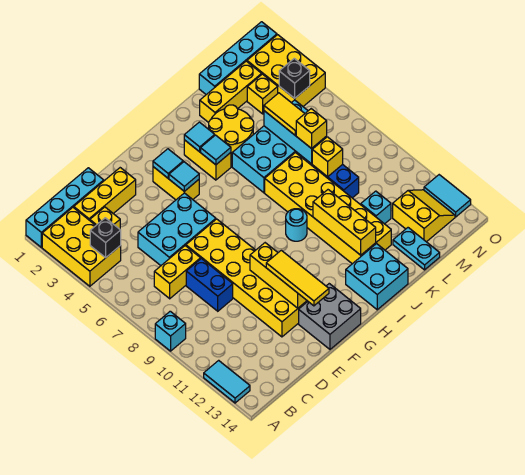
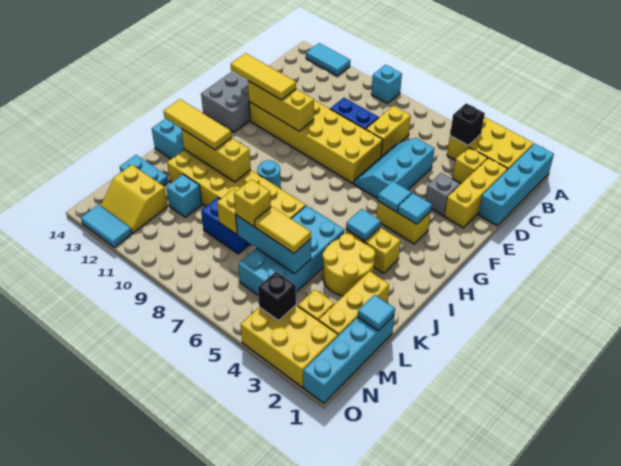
cyan 2x3 brick [138,193,216,266] -> cyan 2x3 slope [354,138,435,199]
none -> grey 1x1 brick [425,173,460,216]
cyan 1x1 tile [184,122,215,152] -> cyan 1x1 tile moved to [358,295,395,331]
none -> yellow 1x3 tile [164,99,232,150]

